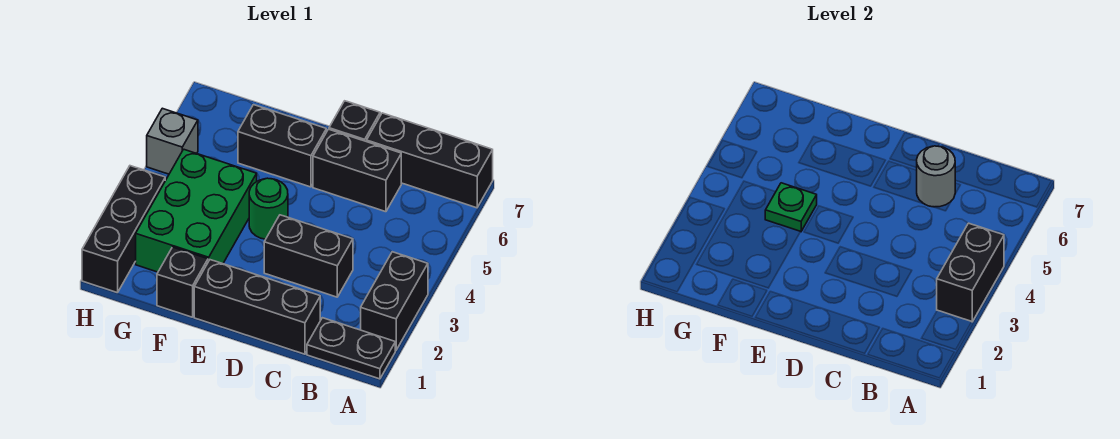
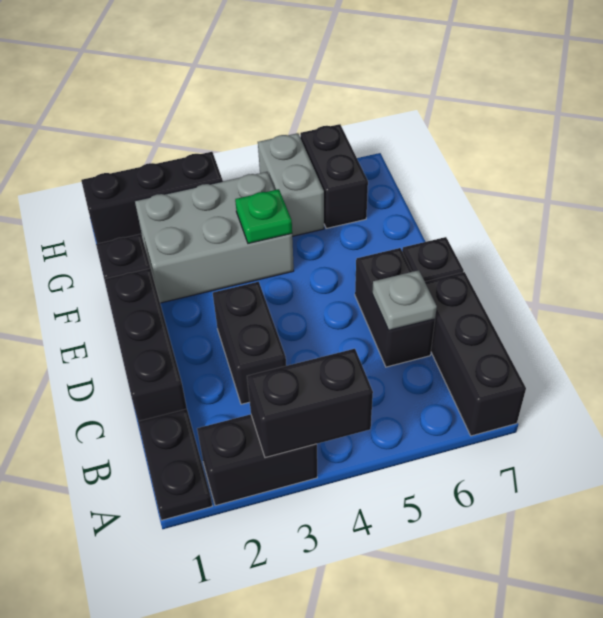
grey 1x1 round brick [916,146,956,207] -> grey 1x1 plate [372,270,437,330]
green 1x1 round brick [249,178,288,239] -> none
black 1x2 brick [238,105,326,187] -> black 1x2 brick moved to [300,124,368,229]
green 2x3 brick [136,149,257,272] -> grey 2x3 brick [135,172,294,303]
grey 1x1 brick [147,108,198,174] -> grey 1x2 brick [258,133,324,236]

